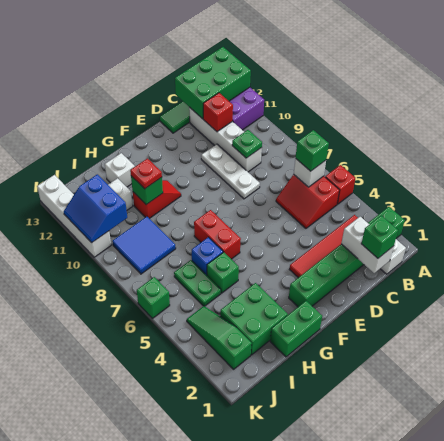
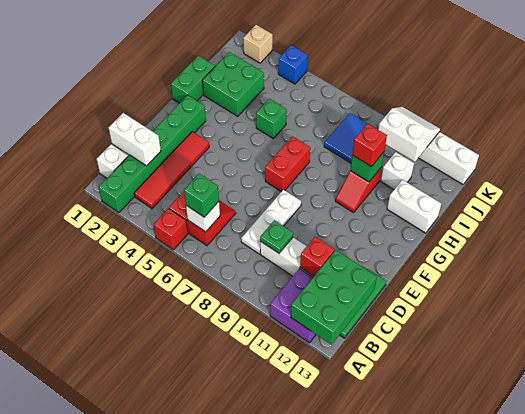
green 1x1 brick [361,216,398,258] -> none
white 1x3 plate [201,144,260,199] -> white 1x3 plate turned to [241,190,301,254]
red 1x2 brick [194,210,241,259] -> red 1x2 brick turned to [265,136,310,192]
blue 1x1 brick [192,237,223,275] -> blue 1x1 brick moved to [278,45,308,84]
red 1x1 plate [130,159,162,189] -> red 1x1 brick [352,124,387,167]
white 1x1 brick [105,153,135,187] -> white 1x2 brick [387,180,442,233]
green 1x2 plate [174,260,221,306] -> none
green 1x3 slope [187,306,252,369] -> none
blue 2x2 slope [64,174,127,243] -> white 2x2 slope [378,107,440,162]
none -> tan 1x1 brick [243,25,273,63]
green 1x1 brick [137,277,170,318] -> none

